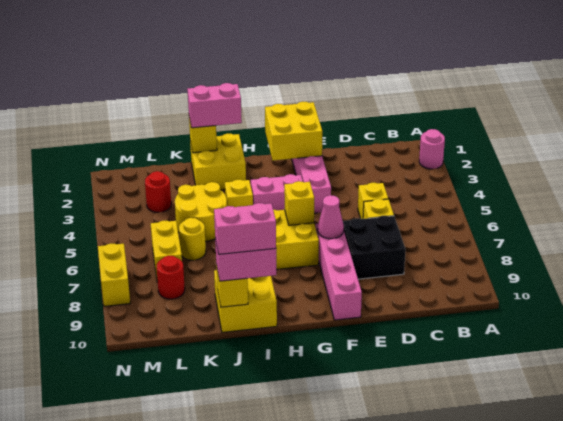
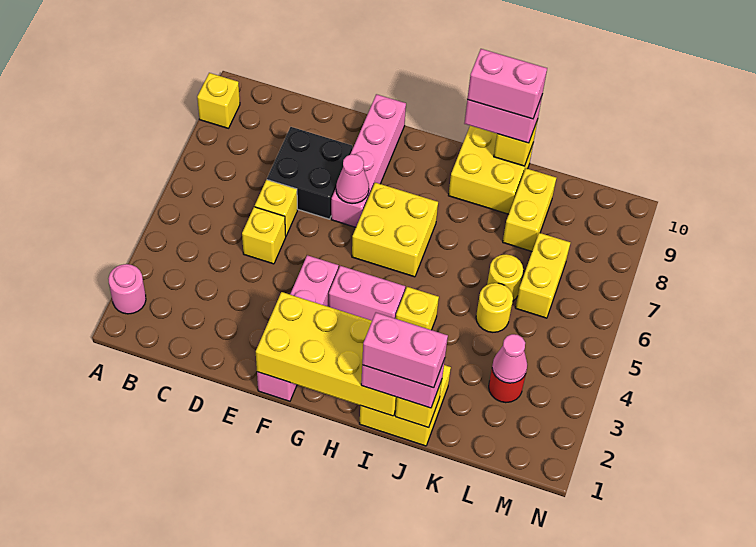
yellow 2x2 brick [265,102,322,161] -> yellow 2x4 brick [256,292,397,416]
yellow 1x1 brick [284,181,314,225] -> yellow 1x1 brick moved to [197,73,240,128]
none -> pink 1x2 brick [362,313,448,388]
yellow 2x2 round brick [175,182,227,241] -> yellow 1x1 round brick [476,283,513,332]
none -> pink 1x1 cone [492,334,527,383]
red 1x1 round brick [157,256,185,299] -> none
yellow 1x2 brick [98,244,130,306] -> yellow 1x2 brick moved to [503,168,556,251]

